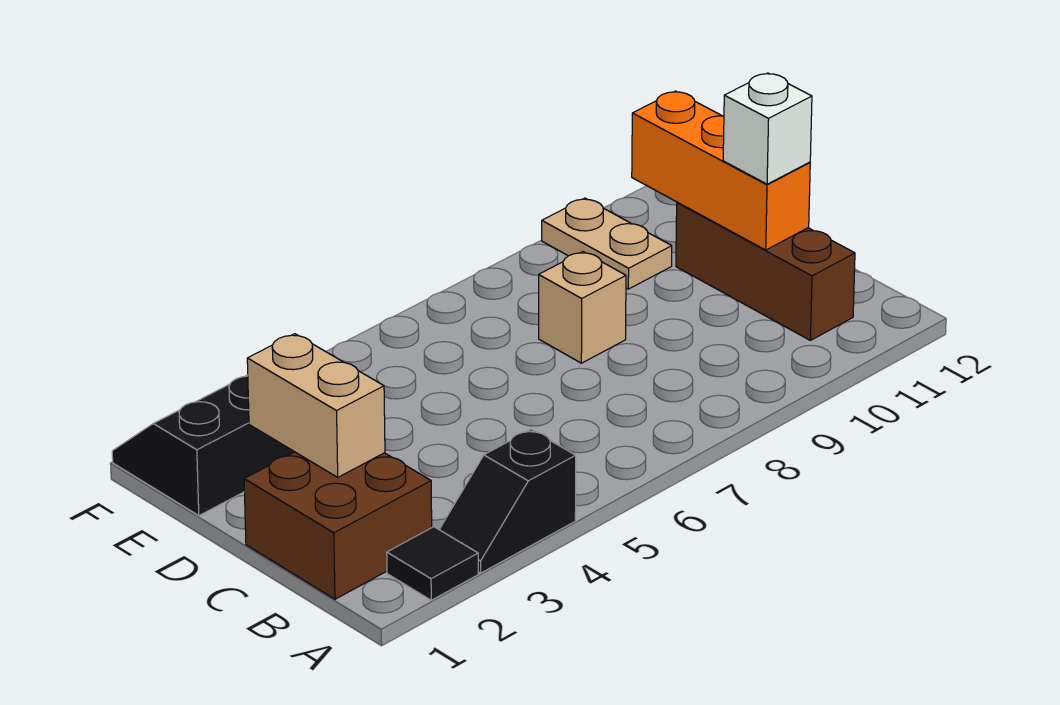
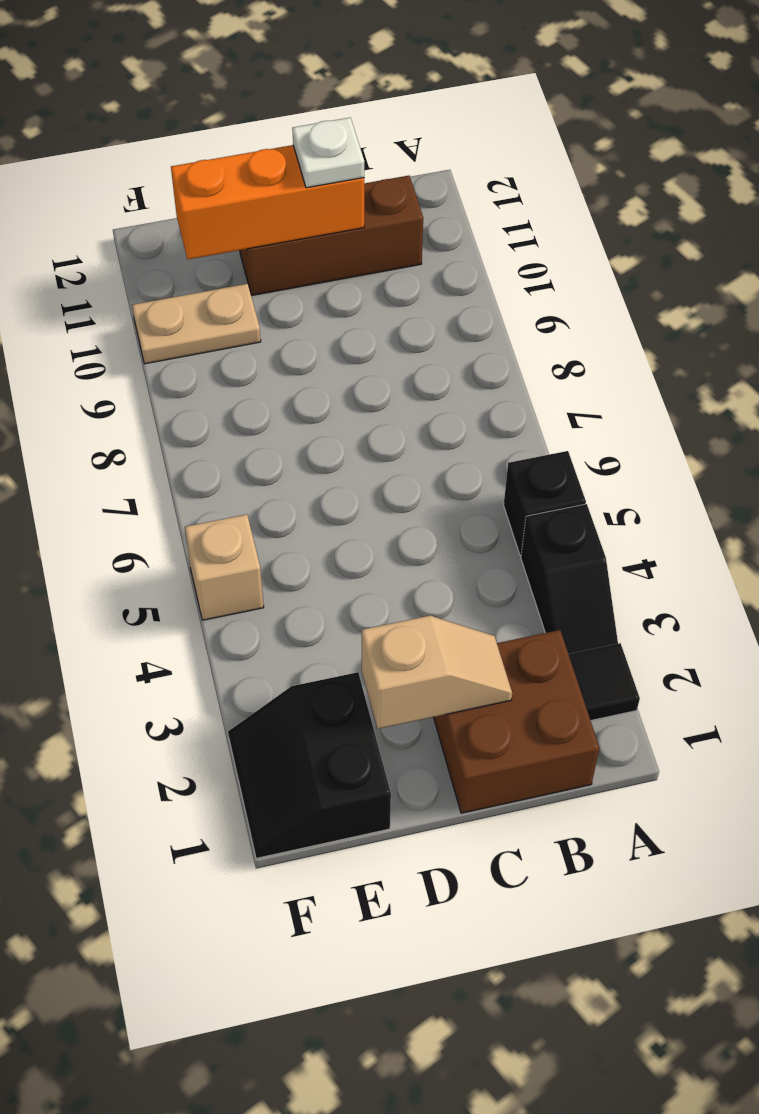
none -> black 1x1 brick [504,451,586,555]
tan 1x2 brick [247,334,385,477] -> tan 1x2 slope [362,616,512,729]
white 1x1 brick [723,73,812,184] -> white 1x1 plate [292,118,364,188]
tan 1x1 brick [539,252,626,363] -> tan 1x1 brick moved to [185,514,264,620]

